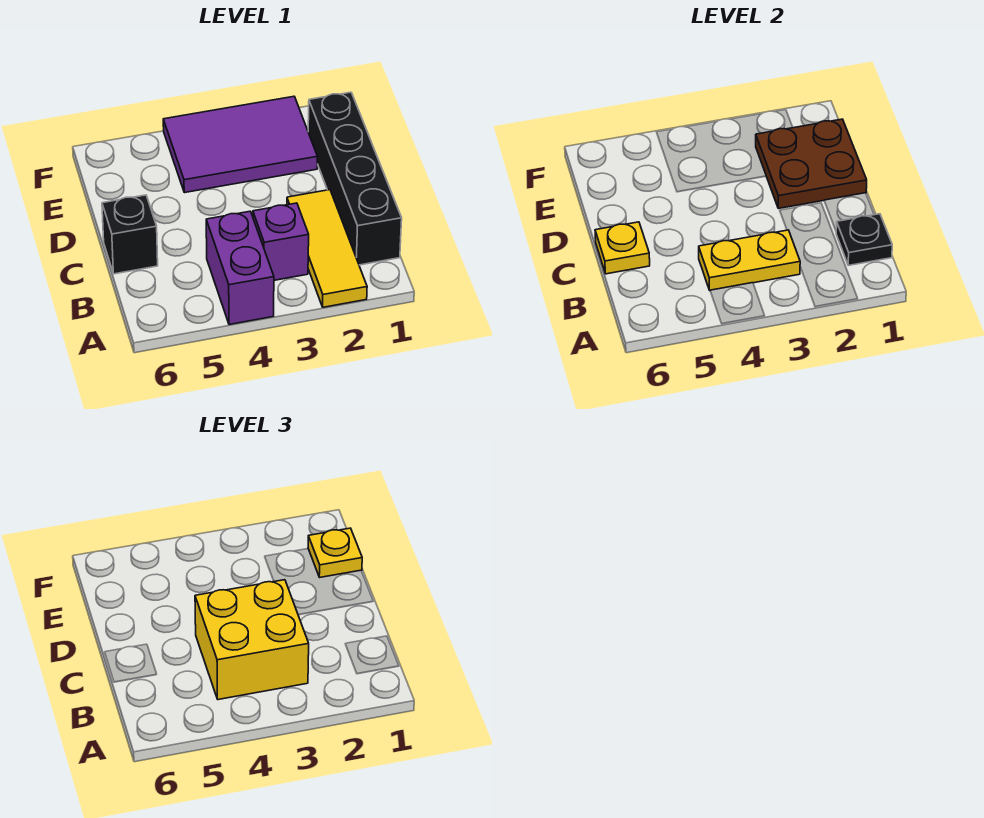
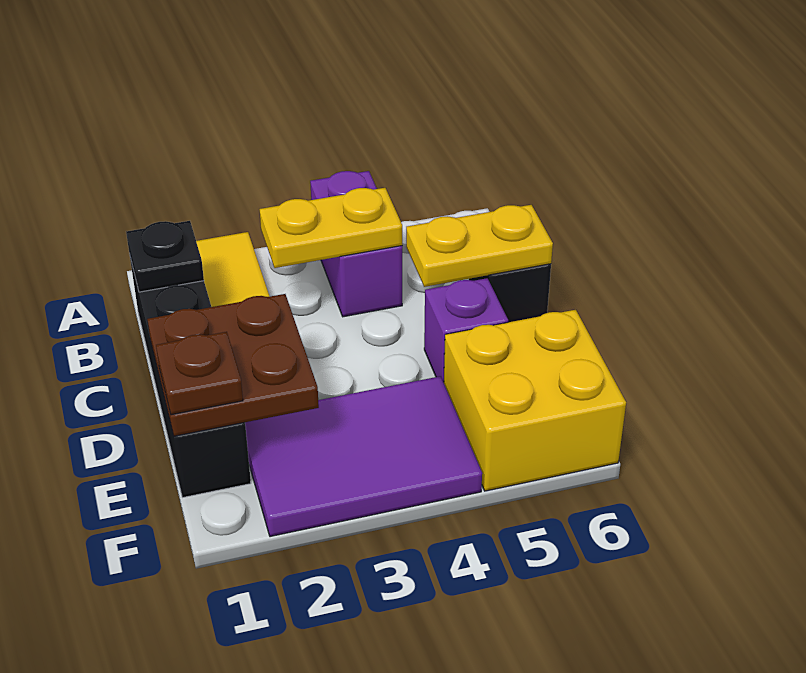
purple 1x1 brick [253,203,309,280] -> purple 1x1 brick moved to [424,278,508,382]
yellow 2x2 brick [195,580,309,700] -> yellow 2x2 brick moved to [444,310,626,491]
yellow 1x1 plate [595,222,650,274] -> yellow 1x2 plate [406,205,553,287]
yellow 1x1 plate [308,528,362,577] -> brown 1x1 plate [156,332,243,415]

